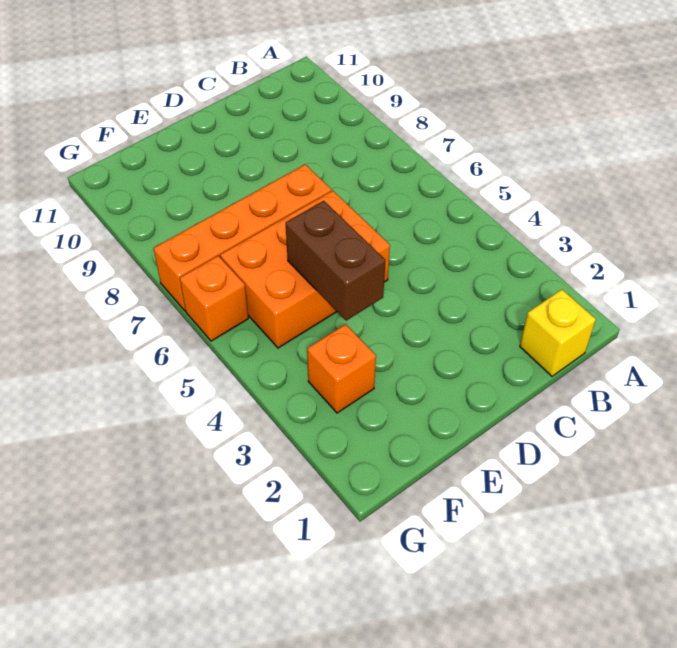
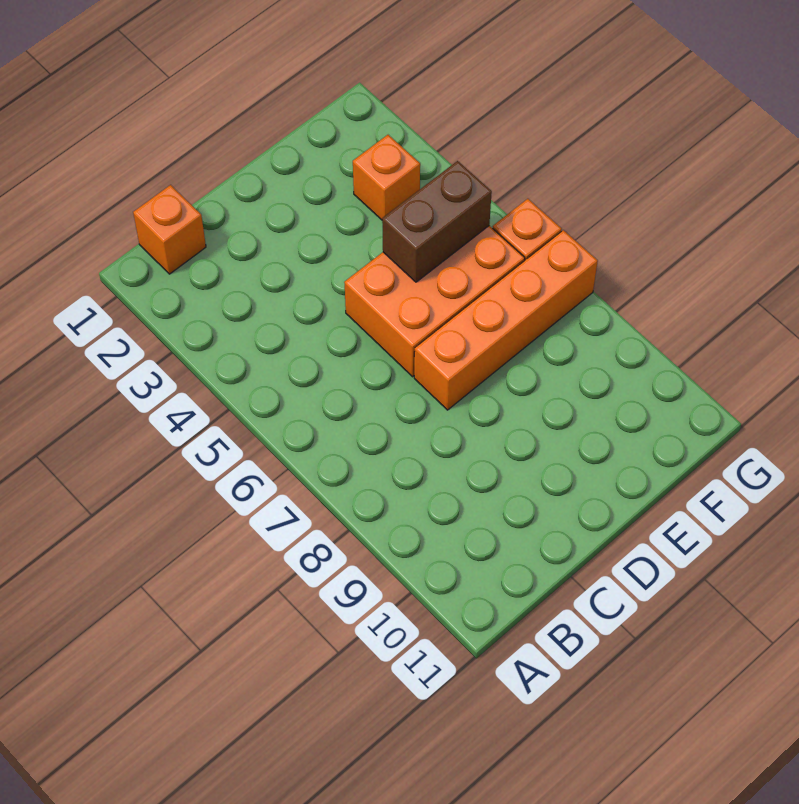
yellow 1x1 brick [520,290,596,376] -> orange 1x1 brick [133,185,206,274]
brown 1x2 brick [286,201,385,321] -> brown 1x2 brick turned to [382,161,492,282]

